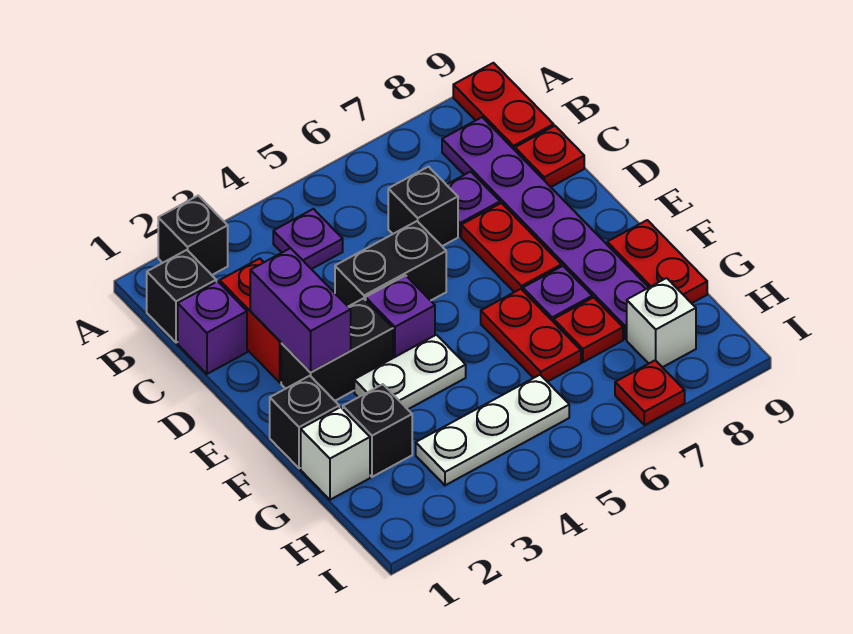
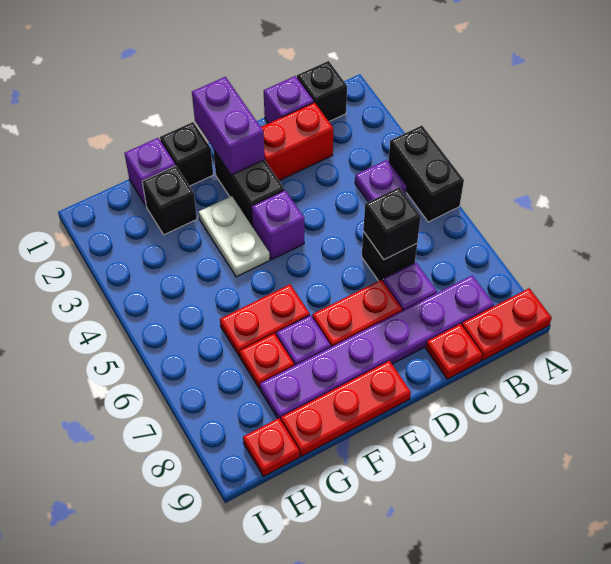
black 1x1 brick [158,196,228,275] -> black 1x1 brick moved to [363,187,421,260]
purple 1x2 brick [250,248,351,372] -> purple 1x2 brick turned to [192,77,265,175]
black 1x2 brick [335,221,446,306] -> black 1x2 brick moved to [388,126,464,222]
red 1x2 plate [607,220,707,303] -> red 1x3 plate [281,361,411,456]
white 1x1 brick [301,407,370,500] -> purple 1x1 brick [125,138,176,206]
white 1x3 plate [416,375,569,485] -> none
white 1x1 brick [627,278,696,367] -> none
red 1x1 plate [615,360,685,425] -> red 1x1 plate moved to [243,418,300,477]

